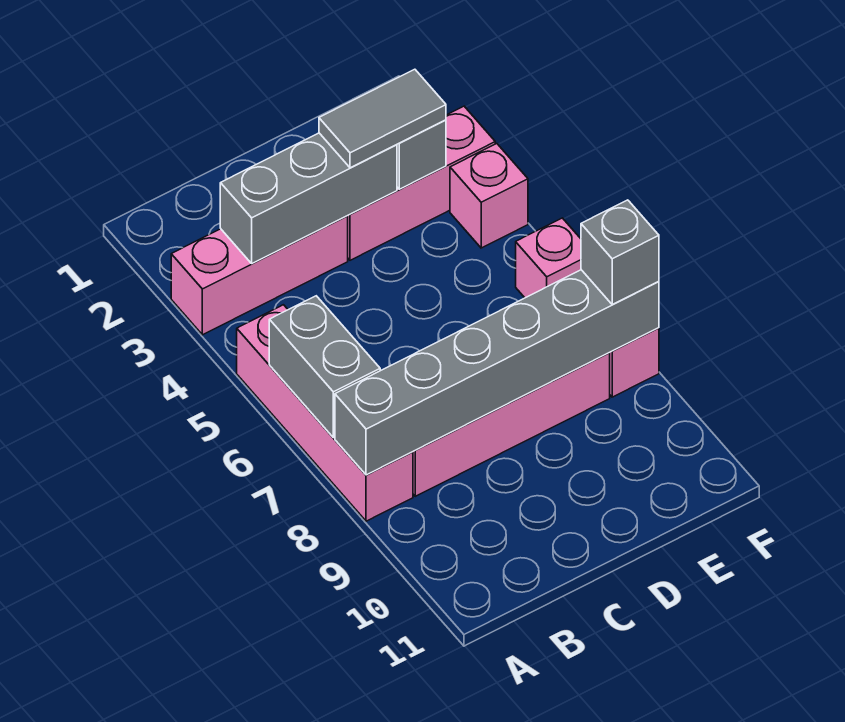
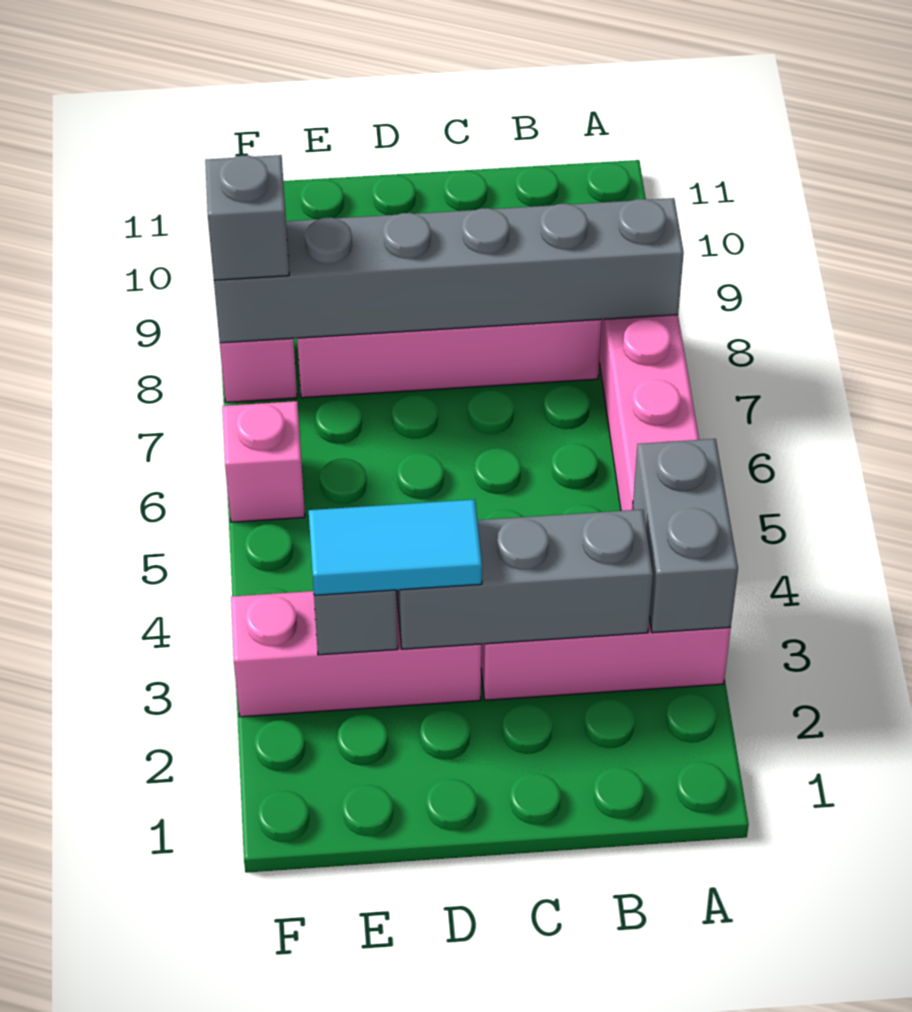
grey 1x2 brick [269,296,380,438] -> grey 1x2 brick moved to [633,439,738,633]
grey 1x2 tile [319,69,446,168] -> cyan 1x2 tile [309,499,482,595]
pink 1x1 brick [450,144,528,248] -> none

